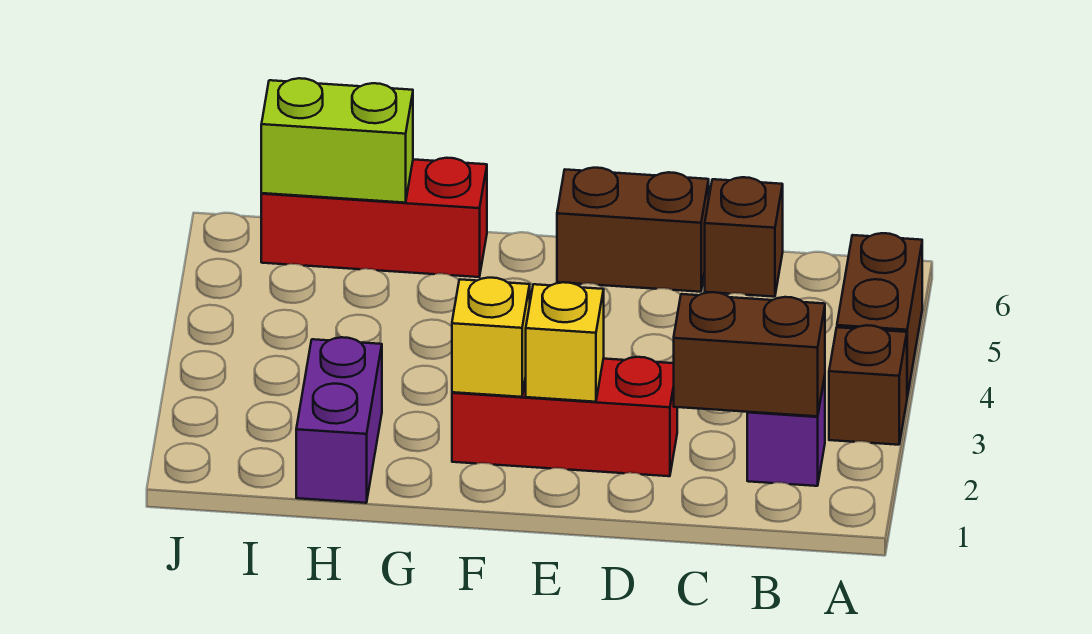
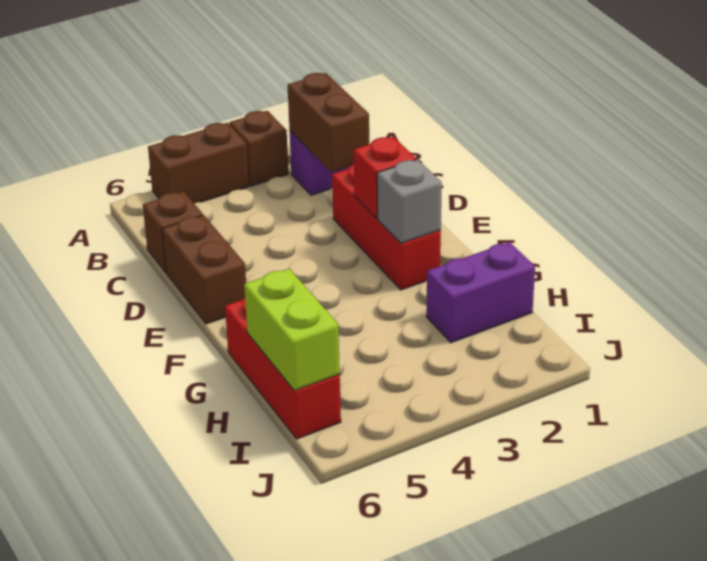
yellow 1x1 brick [526,282,604,402] -> red 1x1 brick [354,137,416,219]
yellow 1x1 brick [452,278,530,397] -> grey 1x1 brick [377,160,442,243]

